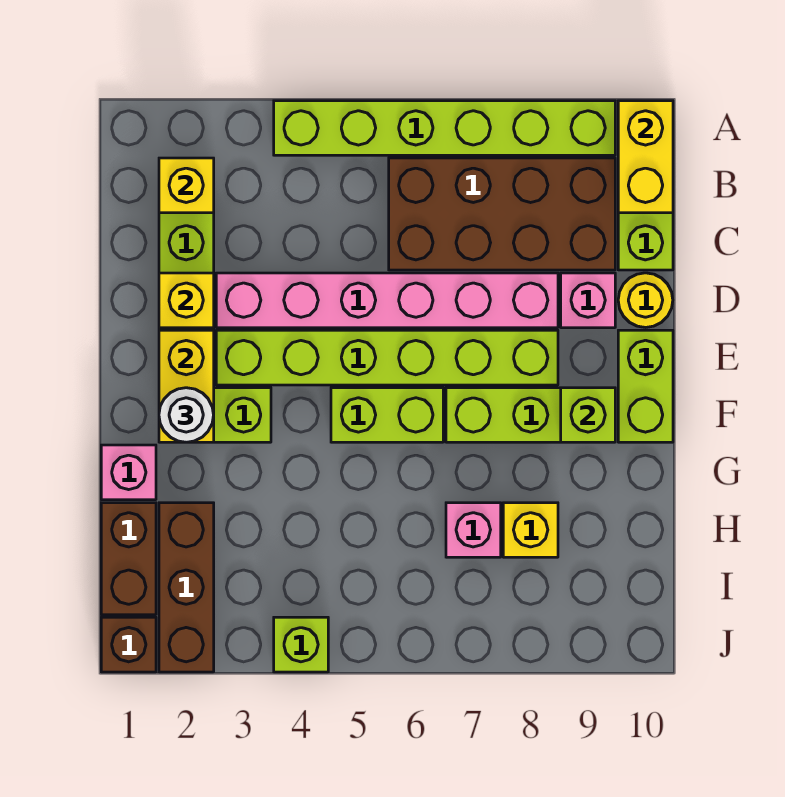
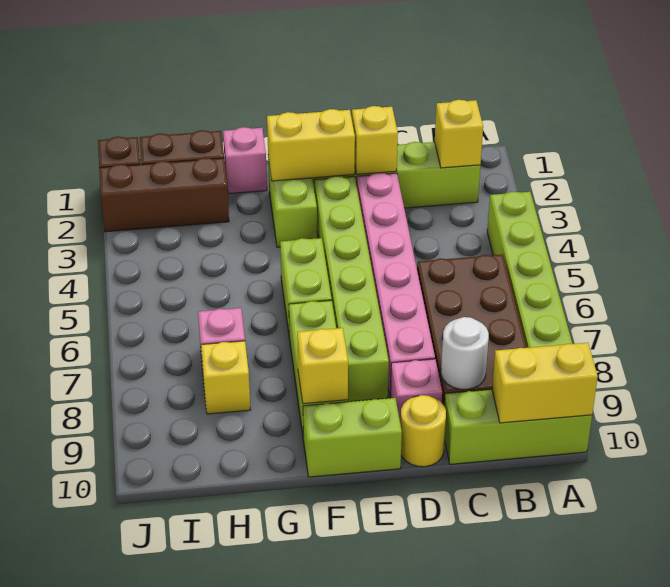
white 1x1 round brick [159,388,214,442] -> white 1x1 round brick moved to [441,317,489,389]
lime 1x1 brick [561,388,615,442] -> yellow 1x1 brick [297,328,348,404]
lime 1x1 brick [274,617,328,672] -> none

